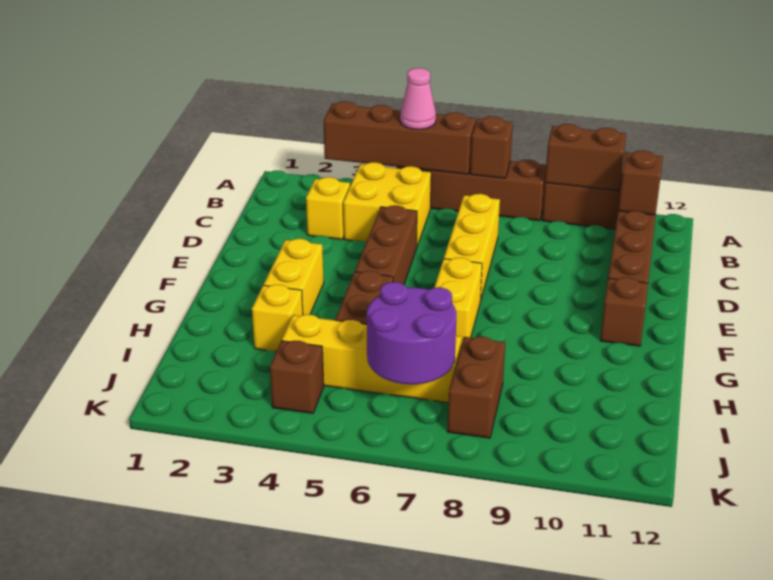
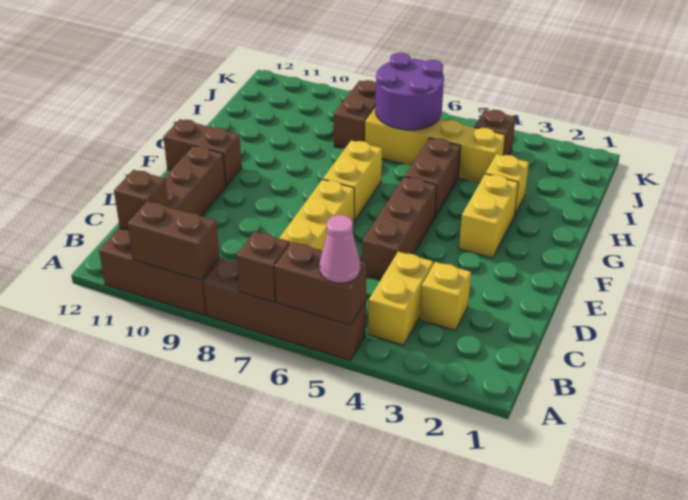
brown 1x4 brick [324,101,476,174] -> brown 1x2 brick [274,242,367,325]
yellow 2x2 brick [343,162,431,248] -> yellow 1x2 brick [368,252,433,345]
brown 1x1 brick [600,277,648,346] -> brown 1x2 brick [163,119,242,186]

